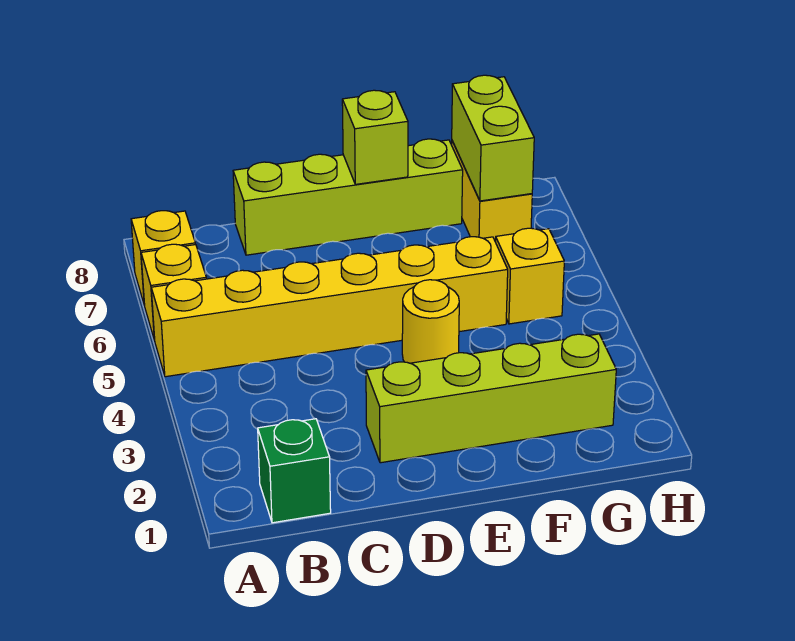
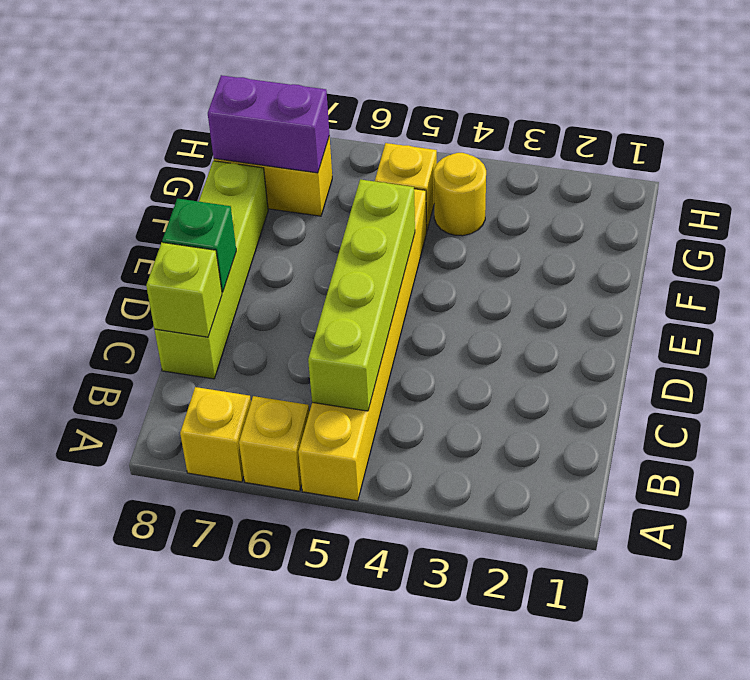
green 1x1 brick [258,419,331,523] -> green 1x1 brick moved to [162,199,236,292]
lime 1x4 brick [366,334,616,463] -> lime 1x4 brick moved to [308,179,415,411]
yellow 1x1 round brick [402,280,459,363] -> yellow 1x1 round brick moved to [434,153,486,236]
lime 1x1 brick [342,90,408,184] -> lime 1x1 brick moved to [146,242,222,337]
lime 1x2 brick [452,75,534,201] -> purple 1x2 brick [208,75,329,173]

